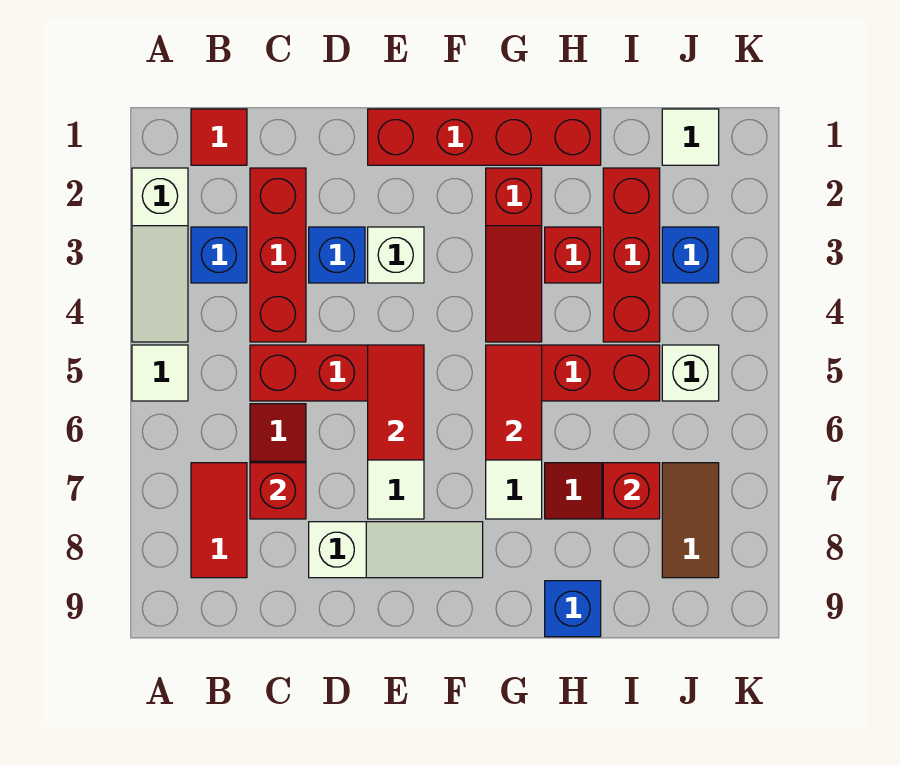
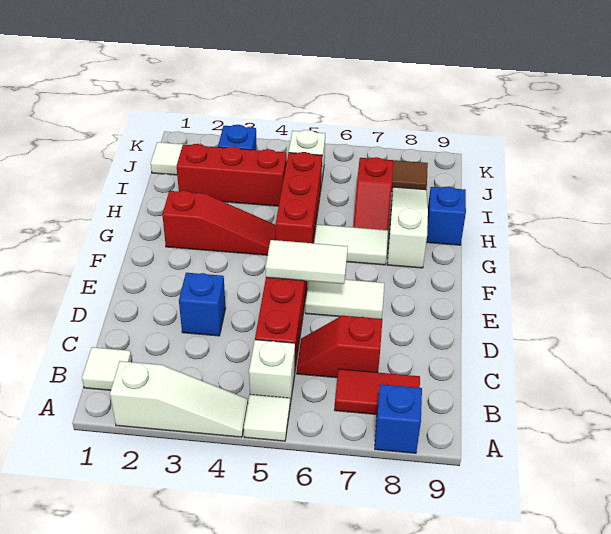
red 1x1 tile [191,109,247,165] -> white 1x1 tile [82,347,132,390]
blue 1x1 brick [191,227,247,283] -> blue 1x1 brick moved to [375,384,422,453]
red 1x3 brick [250,168,306,342] -> none
red 1x1 brick [250,463,306,519] -> none
white 1x3 slope [309,522,483,578] -> white 1x3 slope moved to [387,187,428,268]
red 1x4 brick [368,109,601,165] -> none
white 1x1 brick [368,227,424,283] -> white 1x1 brick moved to [249,340,295,404]
red 1x2 tile [368,345,424,460] -> white 1x2 tile [266,240,348,284]
red 1x2 tile [486,345,542,460] -> none
red 1x1 brick [545,227,601,283] -> none
red 1x1 brick [603,463,660,519] -> none

